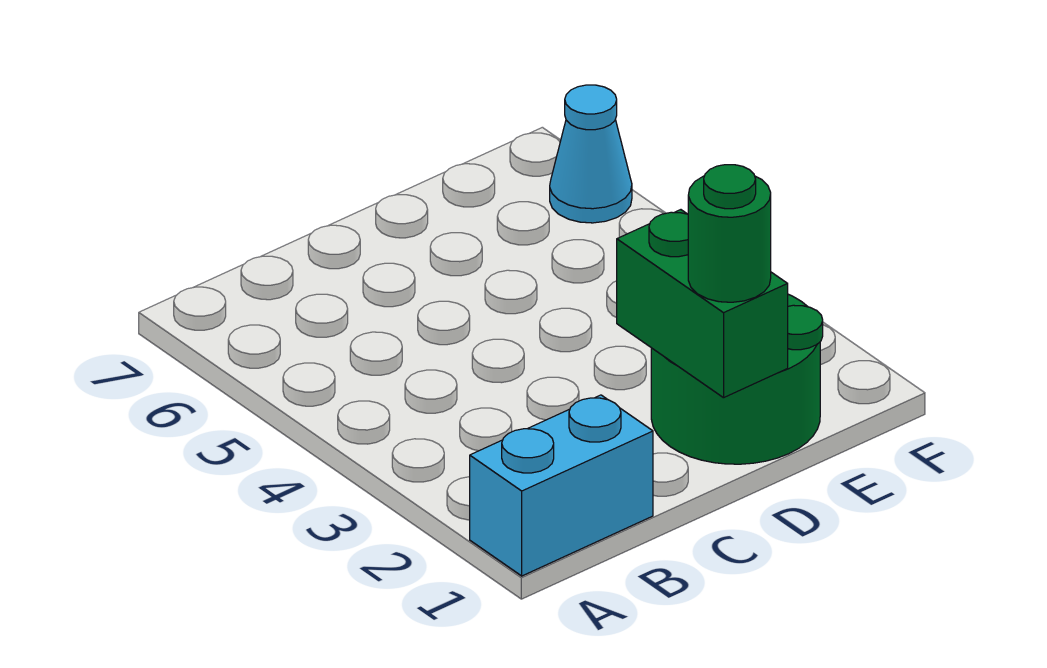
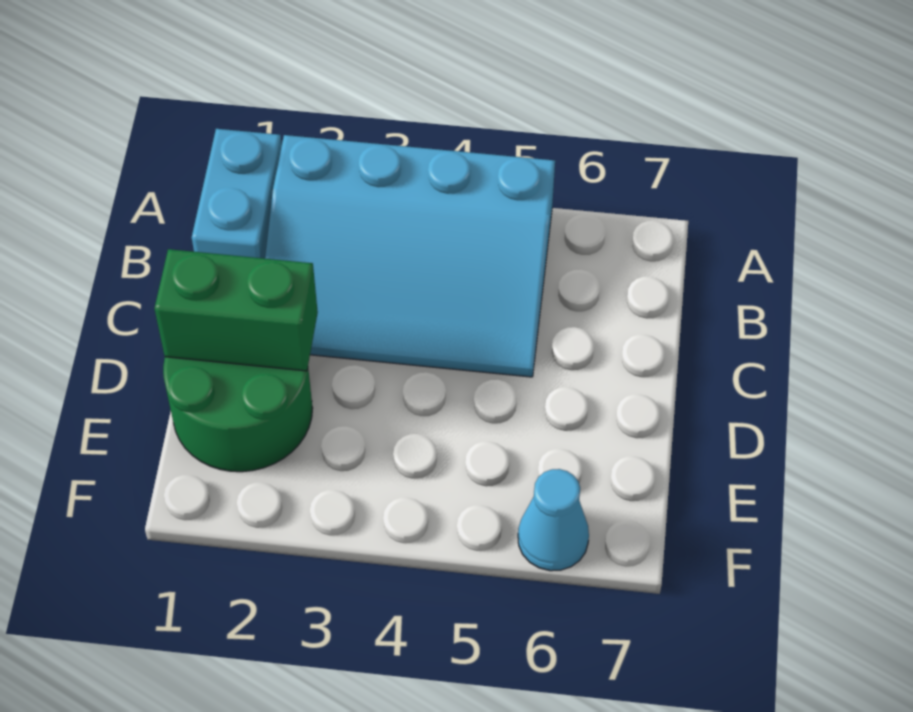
none -> cyan 3x4 slope [265,135,555,377]
green 1x1 round brick [688,165,771,302] -> none

